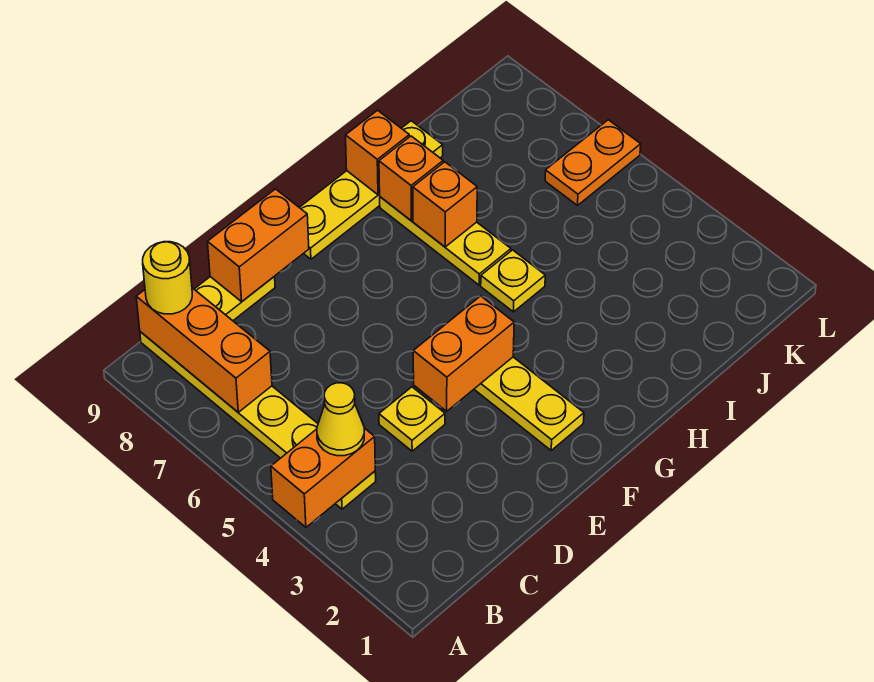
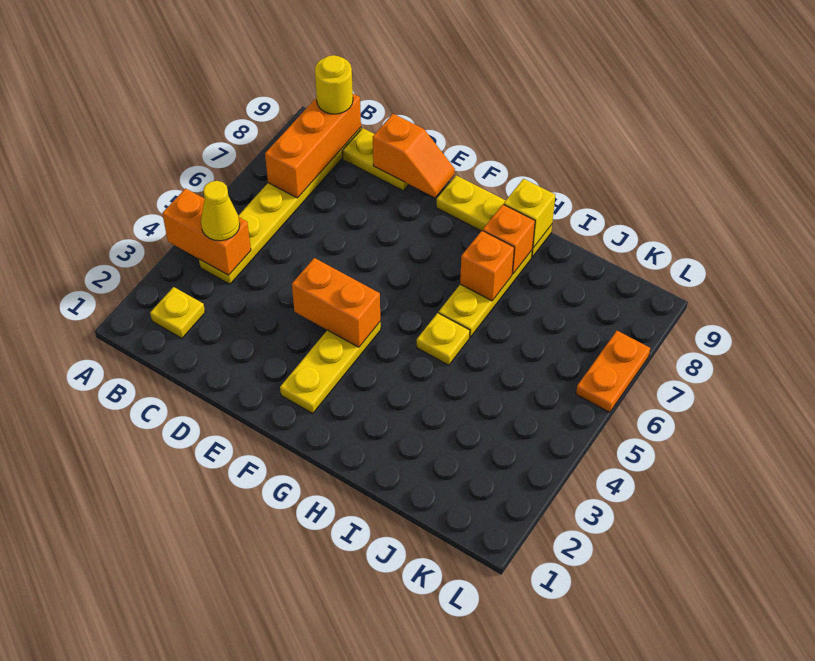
yellow 1x1 plate [379,387,445,451] -> yellow 1x1 plate moved to [150,287,205,338]
orange 1x2 brick [208,189,309,302] -> orange 1x2 slope [373,114,455,197]
yellow 1x4 plate [299,121,443,259] -> yellow 1x3 plate [436,175,552,257]
orange 1x1 brick [346,110,409,195] -> yellow 1x1 brick [504,179,555,248]
orange 1x2 plate [545,120,641,205] -> orange 1x2 plate turned to [576,331,650,412]

